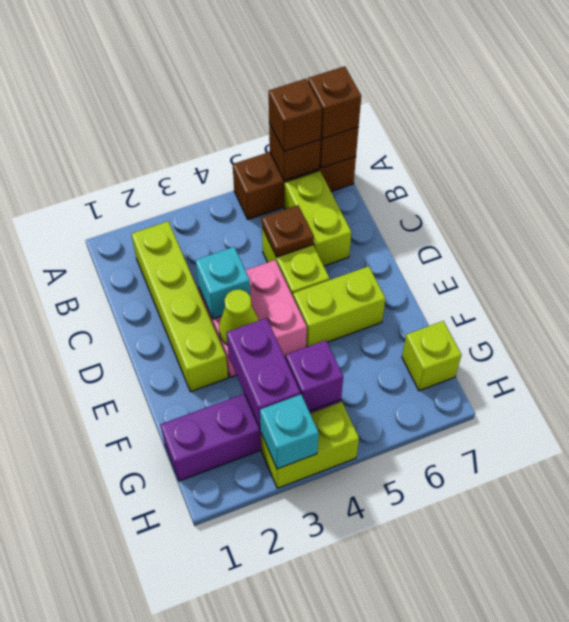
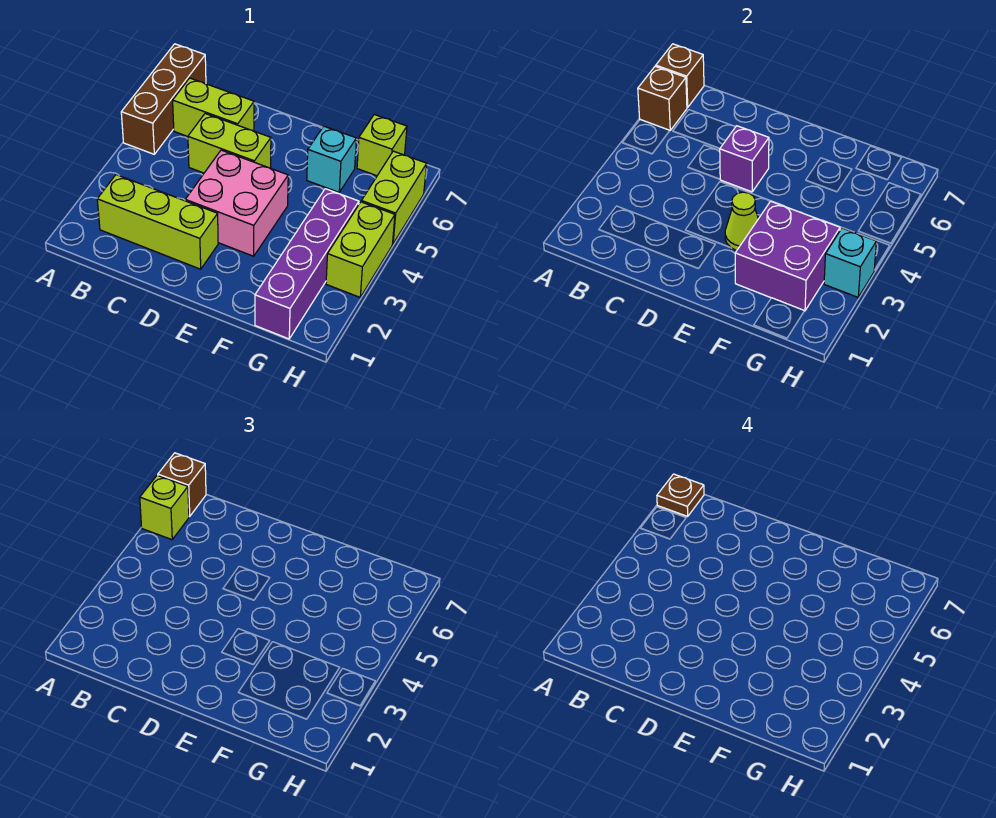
brown 1x1 brick [269,79,322,151] -> lime 1x1 brick [140,475,189,540]
lime 1x4 brick [132,221,228,392] -> lime 1x3 brick [97,175,218,269]
brown 1x1 plate [262,205,314,257] -> brown 1x1 plate moved to [657,474,704,516]
cyan 1x1 brick [195,247,250,319] -> cyan 1x1 brick moved to [307,126,356,192]
lime 1x2 brick [293,266,385,347] -> lime 1x2 brick moved to [361,151,427,243]
purple 1x2 brick [227,318,300,429] -> purple 2x2 brick [735,201,840,311]
purple 1x1 brick [286,340,343,411] -> purple 1x1 brick moved to [720,126,769,192]

